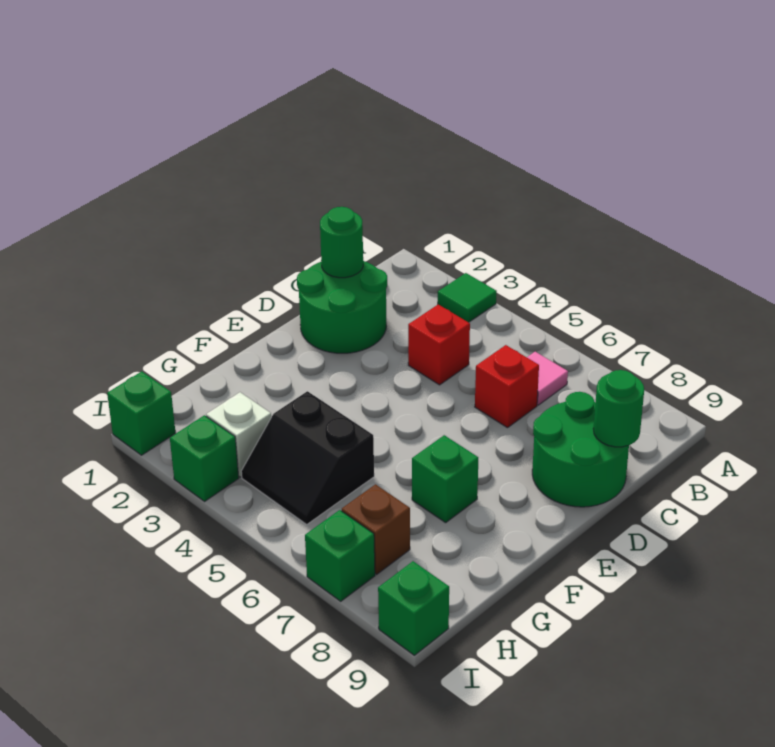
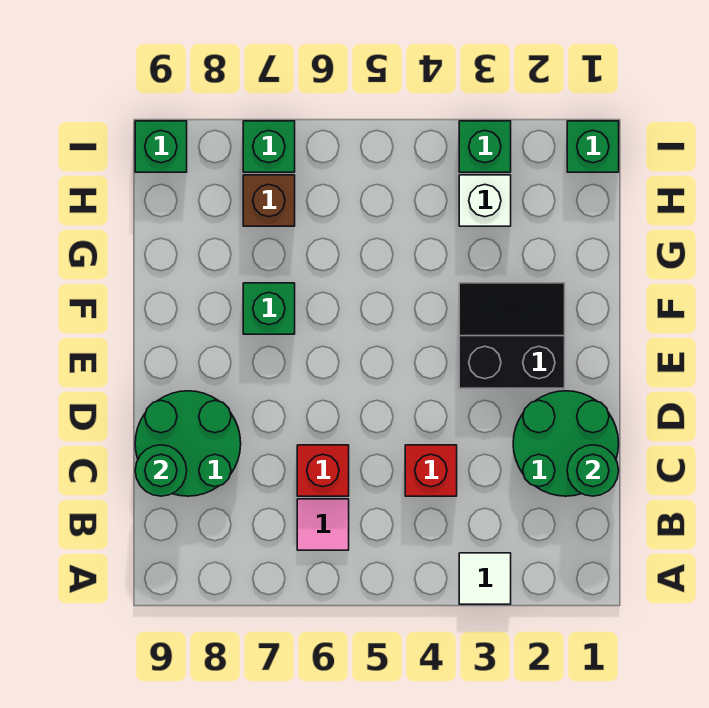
green 1x1 tile [438,273,497,322] -> white 1x1 tile [459,553,511,604]
black 2x2 slope [241,391,374,524] -> black 2x2 slope moved to [459,283,565,388]

